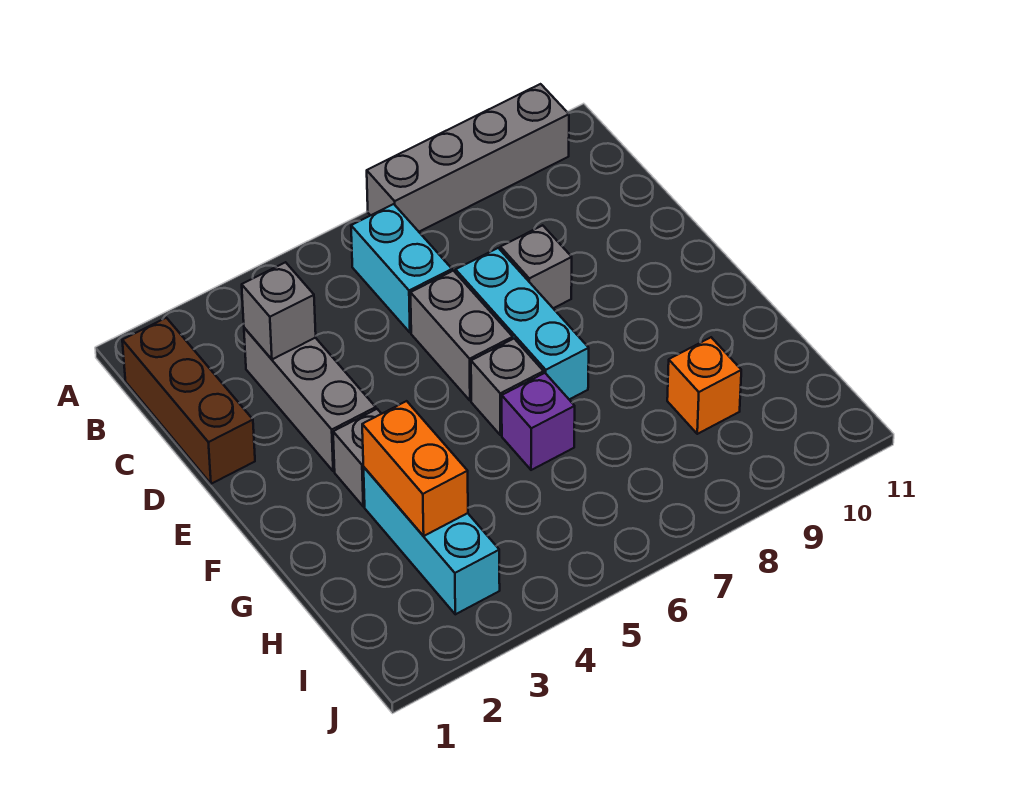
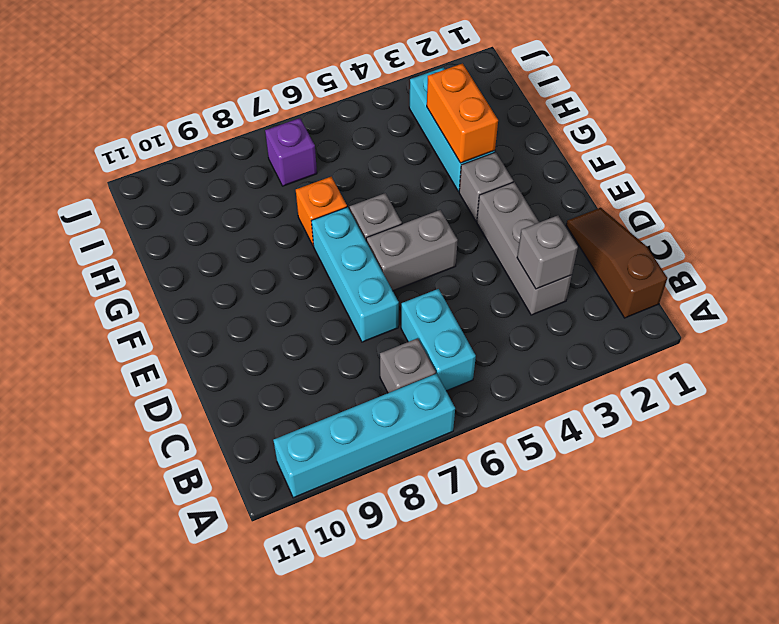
grey 1x4 brick [367,84,569,232] -> cyan 1x4 brick [273,374,455,498]
brown 1x3 brick [122,318,255,484] -> brown 1x3 slope [566,208,667,318]
grey 1x2 brick [411,271,513,401] -> grey 1x2 brick turned to [366,210,458,291]
grey 1x1 brick [500,225,572,308] -> grey 1x1 brick moved to [380,338,436,393]
purple 1x1 brick [502,373,575,470] -> purple 1x1 brick moved to [265,118,317,186]
orange 1x1 brick [667,337,741,434] -> orange 1x1 brick moved to [296,177,347,246]

